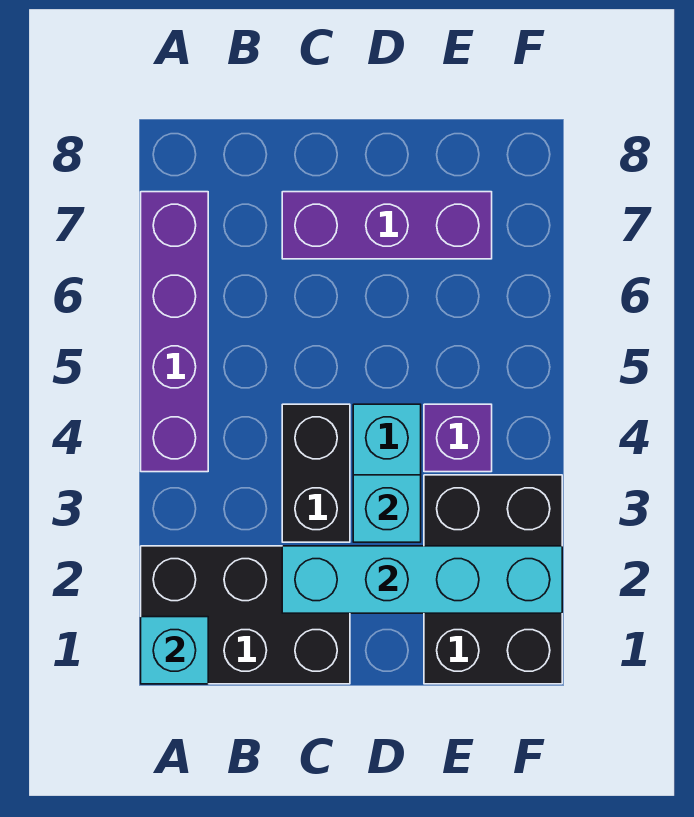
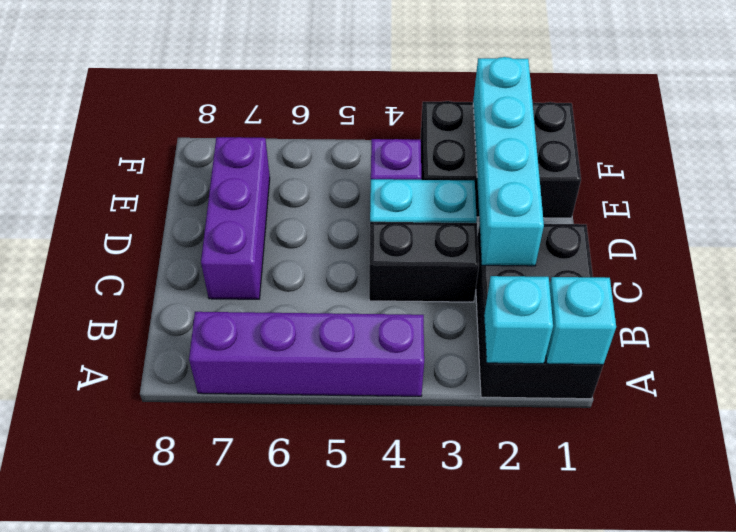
cyan 1x1 brick [353,475,421,542] -> cyan 1x1 brick moved to [484,276,553,364]

